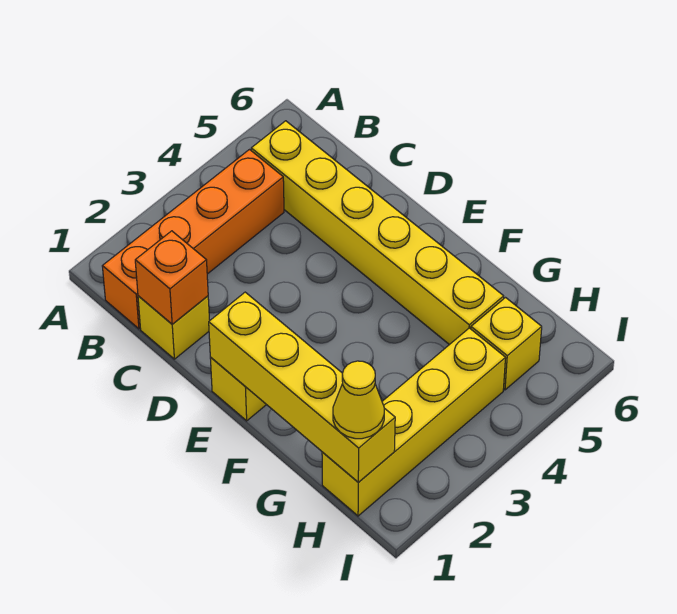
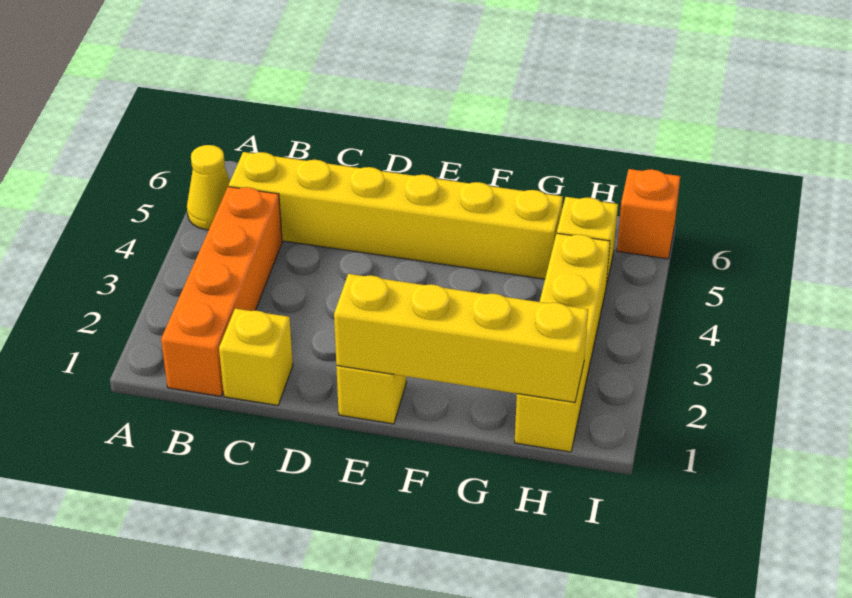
orange 1x1 brick [135,231,208,324] -> orange 1x1 brick moved to [617,169,680,259]
yellow 1x1 cone [333,361,384,439] -> yellow 1x1 cone moved to [187,145,230,230]

